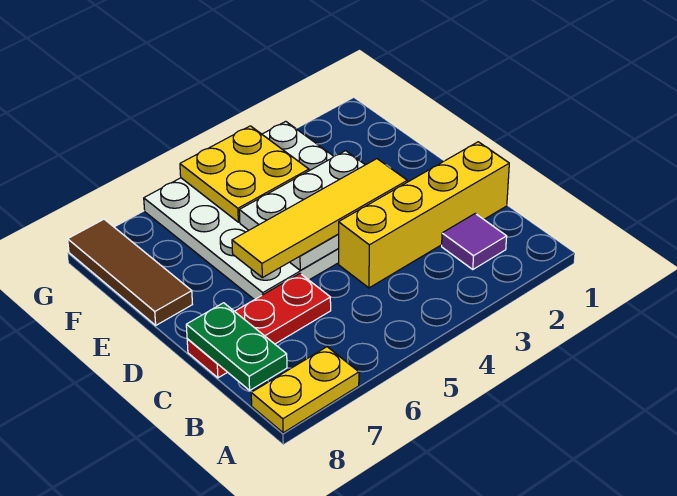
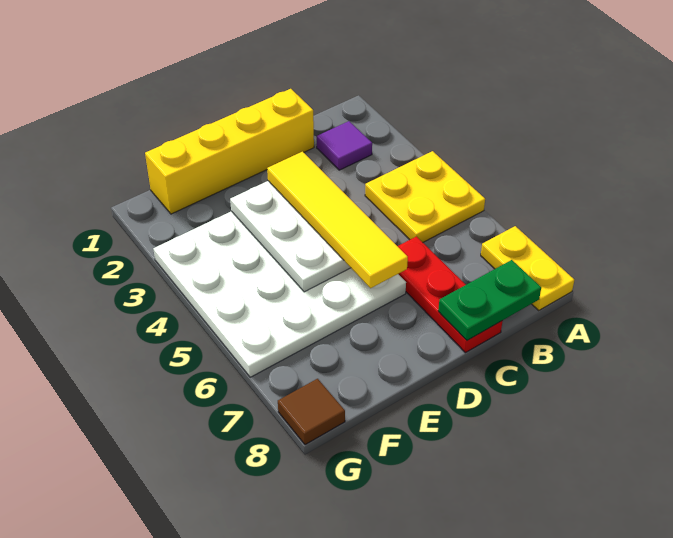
yellow 1x4 brick [339,142,509,288] -> yellow 1x4 brick turned to [145,89,314,214]
brown 1x3 tile [68,219,192,325] -> brown 1x1 tile [278,379,345,445]
yellow 2x2 plate [180,126,309,222] -> yellow 2x2 plate moved to [365,151,485,242]

